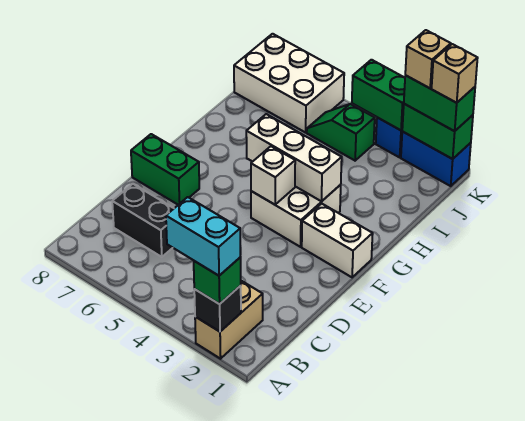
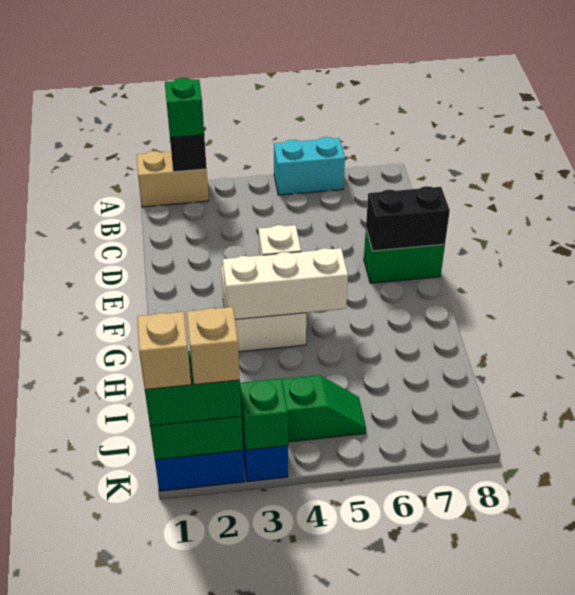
tan 1x2 brick [195,281,263,359] -> tan 1x2 brick turned to [137,151,209,207]
cyan 1x2 brick [166,197,240,276] -> cyan 1x2 brick moved to [274,137,345,195]
black 1x2 brick [112,184,174,257] -> black 1x2 brick moved to [366,186,450,251]
white 1x2 brick [302,204,373,277] -> none
white 2x3 brick [234,34,344,133] -> none
green 1x2 brick [352,60,405,130] -> green 1x1 brick [240,378,288,450]

